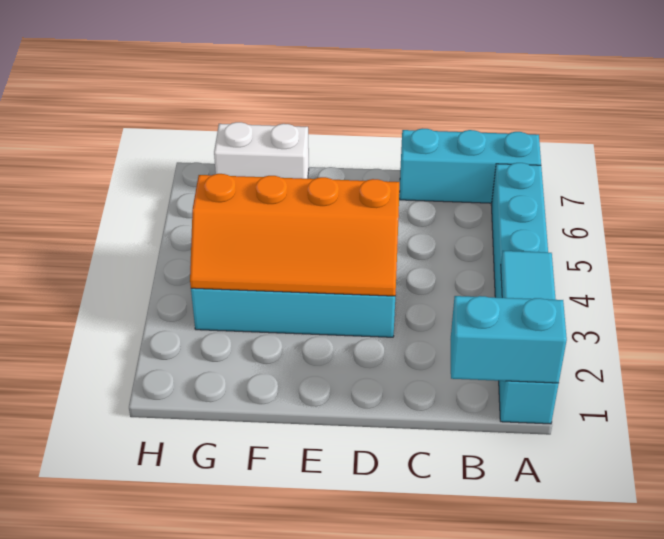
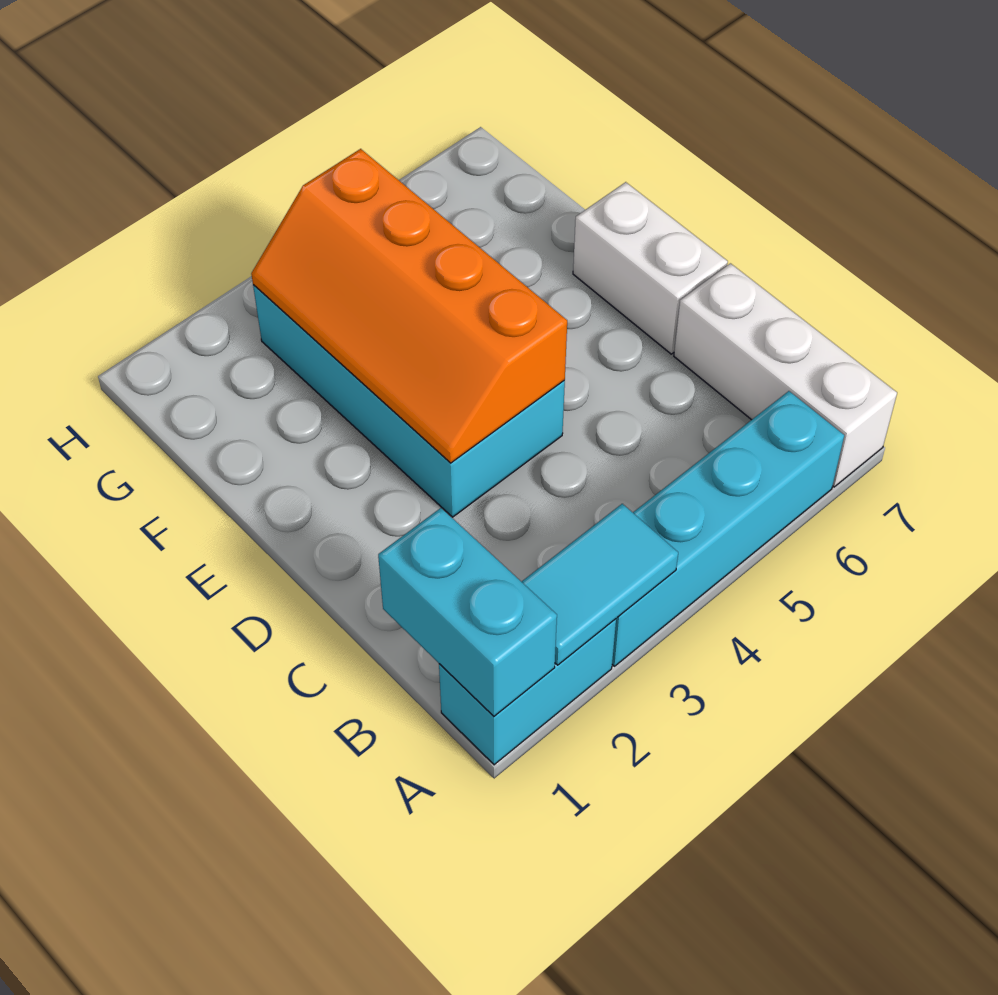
cyan 1x3 brick [400,129,541,203] -> white 1x3 brick [674,263,897,487]
white 1x2 brick [214,122,309,179] -> white 1x2 brick moved to [573,182,728,354]

